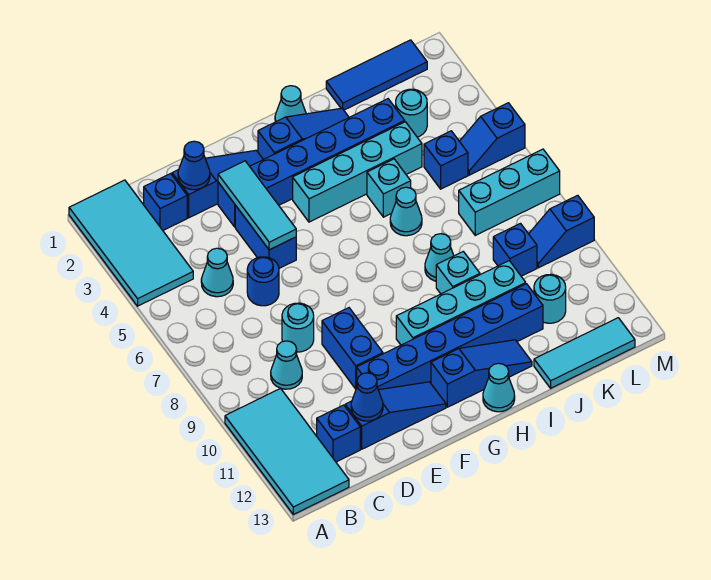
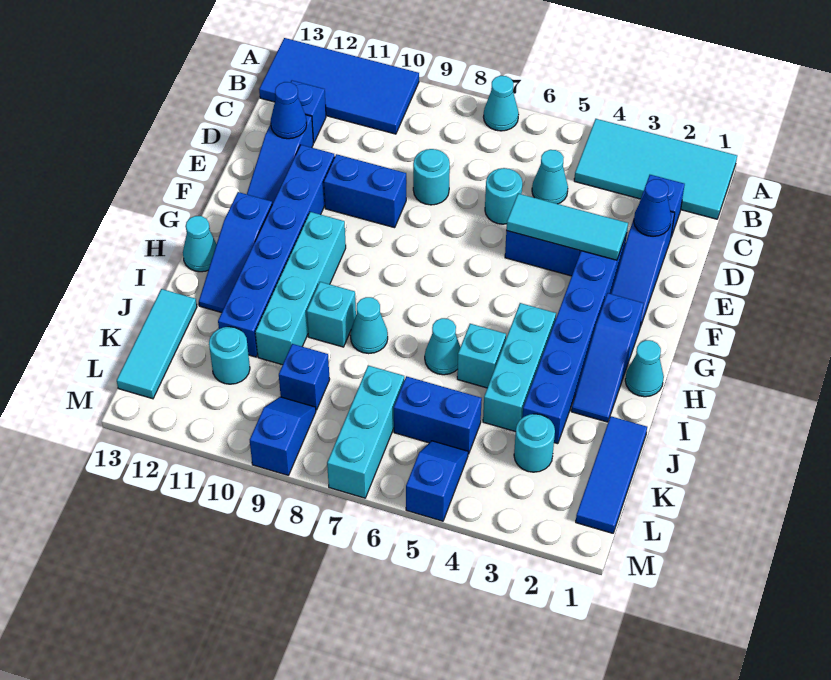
cyan 2x4 tile [225,388,349,514] -> blue 2x4 tile [259,38,419,134]
cyan 1x1 cone [271,341,302,389] -> cyan 1x1 cone moved to [484,76,519,131]
blue 1x1 round brick [247,257,279,306] -> cyan 1x1 round brick [485,168,522,224]
cyan 1x4 brick [293,122,422,222] -> cyan 1x3 brick [483,303,556,432]
blue 1x1 brick [424,131,468,189] -> blue 1x2 brick [394,376,482,454]

